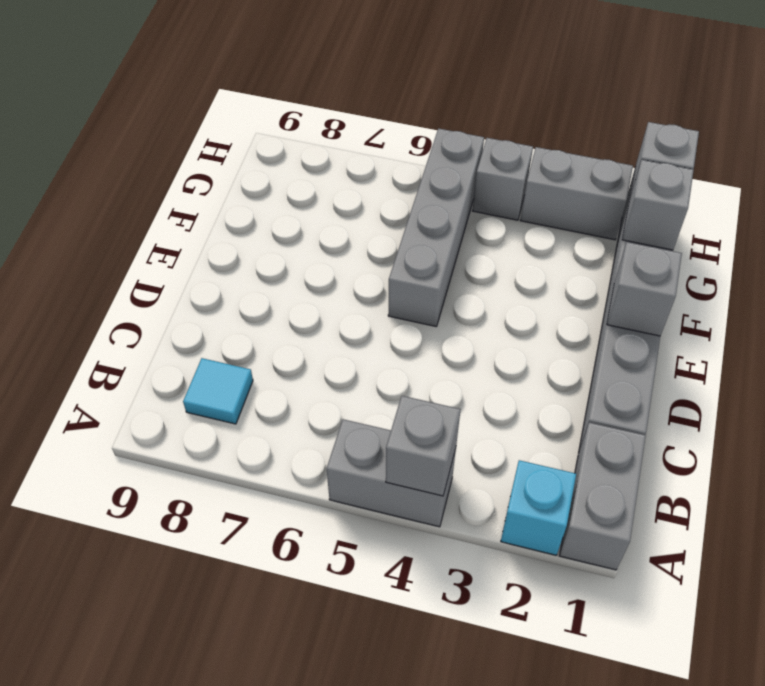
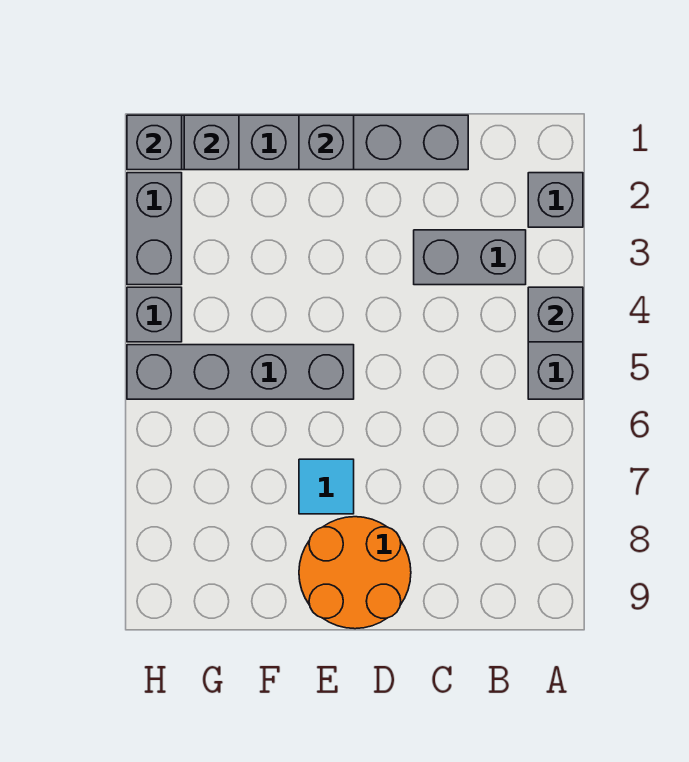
grey 1x2 brick [560,423,646,570] -> grey 1x2 brick moved to [414,230,526,285]
cyan 1x1 brick [501,460,576,555] -> grey 1x1 brick [528,173,583,227]
cyan 1x1 tile [183,358,253,424] -> cyan 1x1 tile moved to [299,459,354,514]
none -> orange 2x2 round brick [299,517,411,629]

